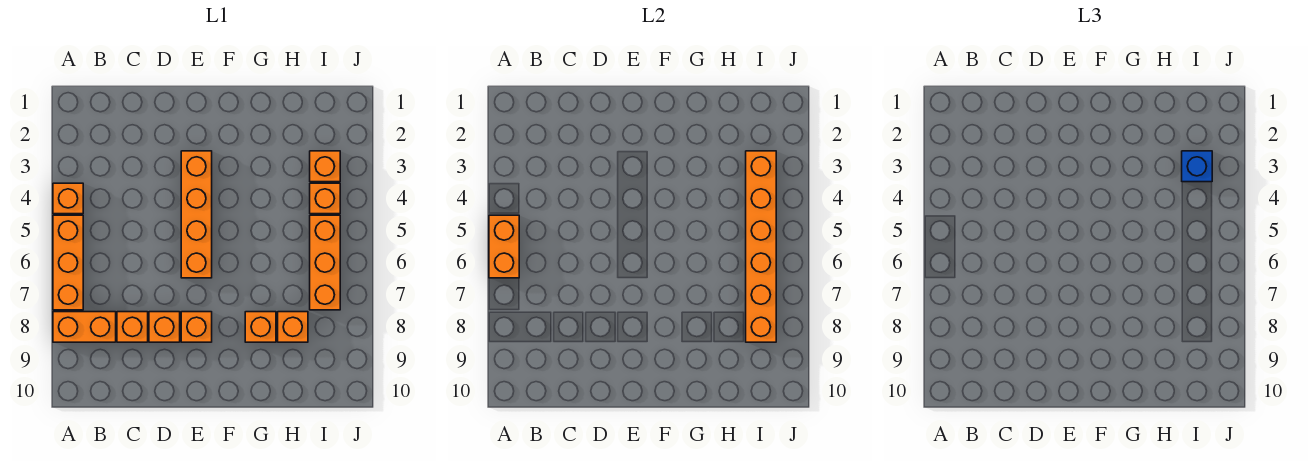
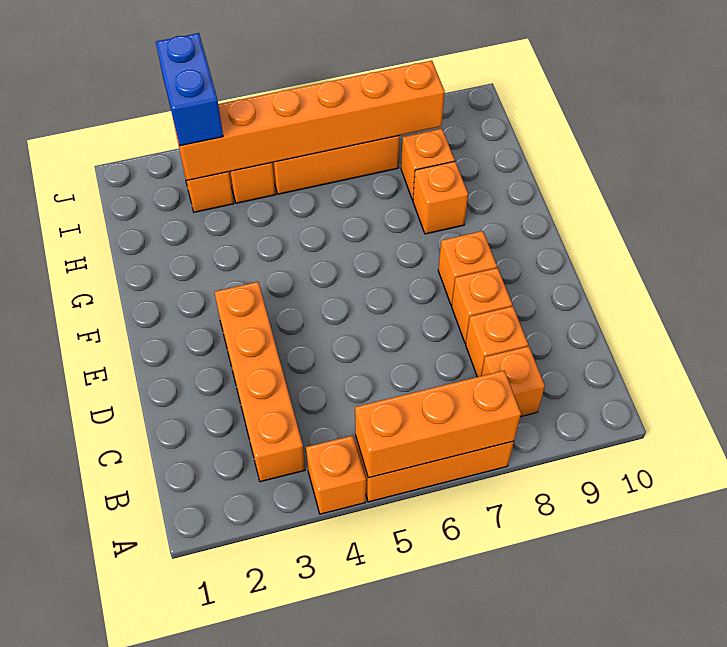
orange 1x2 brick [489,215,519,278] -> orange 1x3 brick [355,371,521,478]
orange 1x2 brick [53,312,116,342] -> orange 1x1 brick [482,346,545,417]
orange 1x4 brick [181,151,212,278] -> orange 1x4 brick turned to [215,282,305,482]
blue 1x1 brick [1182,151,1212,182] -> blue 1x2 brick [156,33,223,146]

